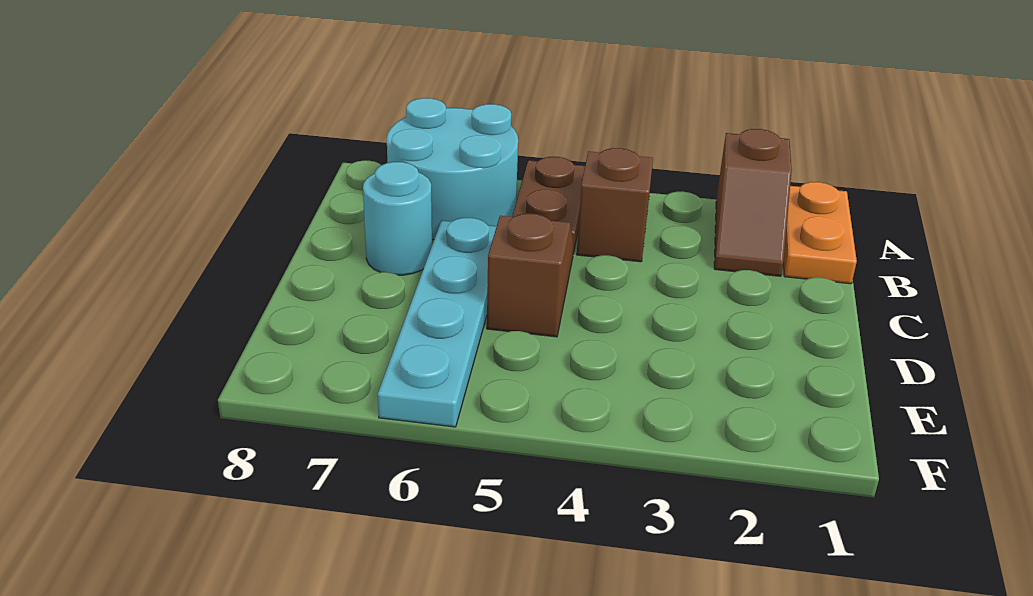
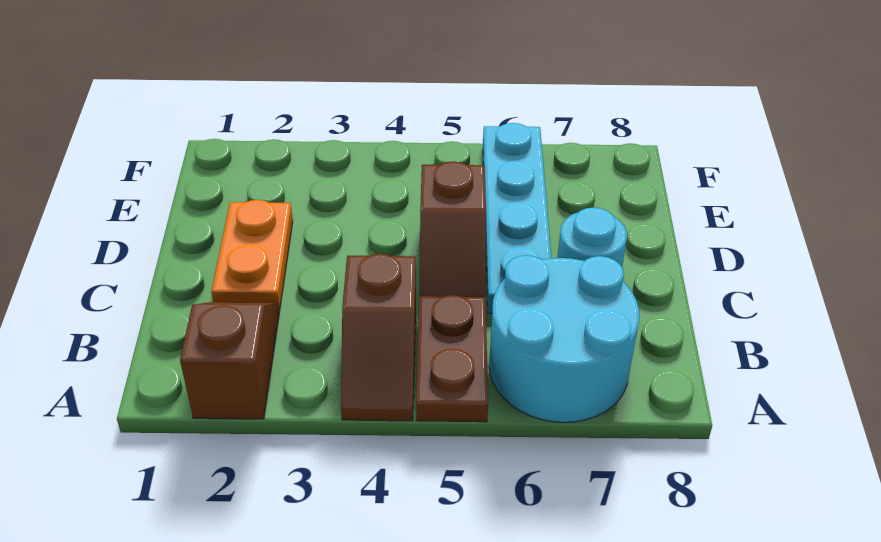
orange 1x2 plate [783,182,857,284] -> orange 1x2 plate moved to [211,200,293,311]

